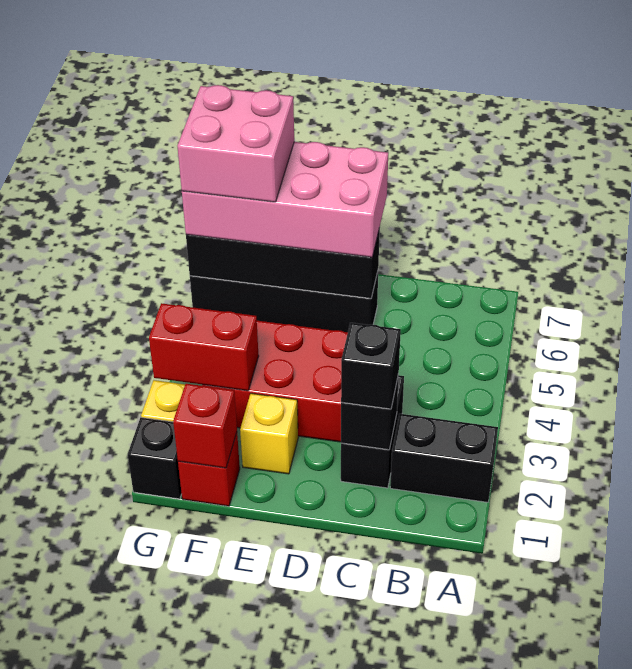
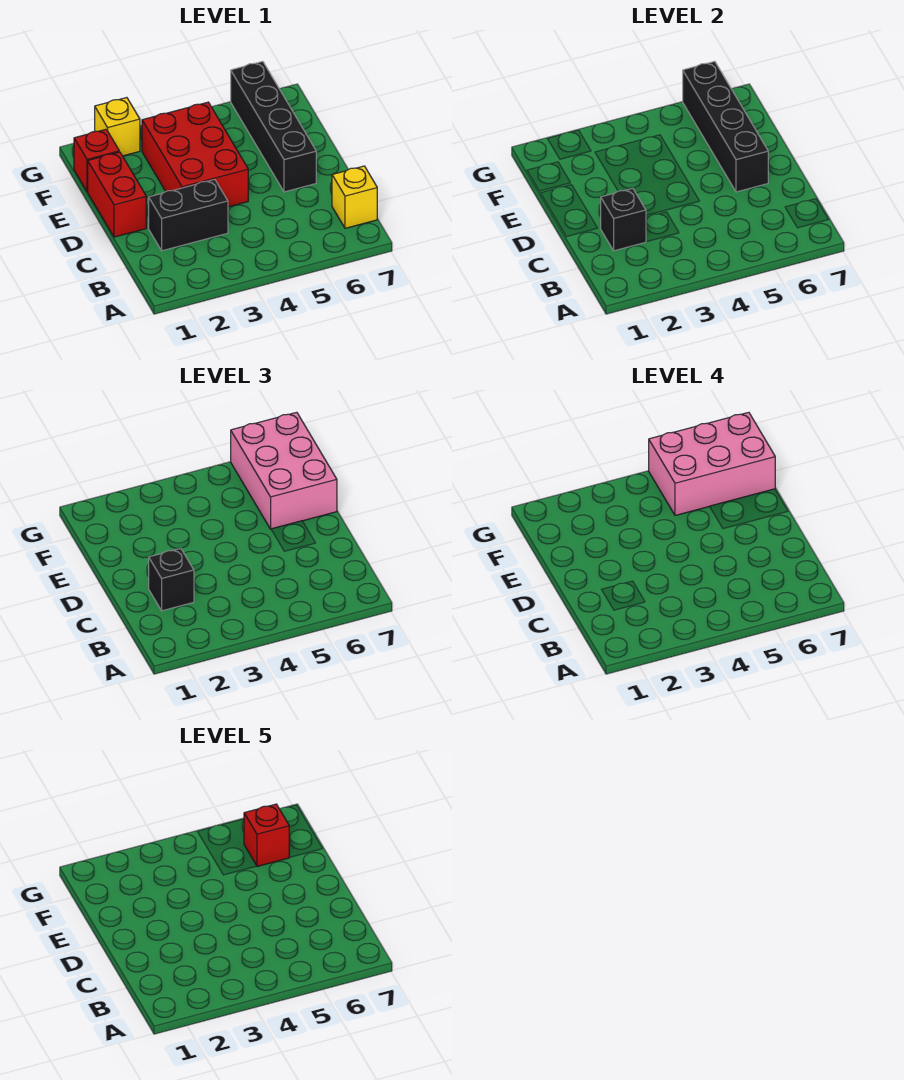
black 1x2 brick [390,414,498,502] -> none
pink 2x4 brick [182,142,388,257] -> pink 2x3 brick [231,412,337,529]
yellow 1x1 brick [240,393,298,474] -> yellow 1x1 brick moved to [332,166,377,228]
red 1x1 brick [173,384,237,468] -> red 1x1 brick moved to [244,804,289,866]
red 1x2 brick [149,303,259,391] -> red 1x2 brick moved to [88,152,146,237]
pink 2x2 brick [177,85,294,202] -> pink 2x3 brick [649,412,775,515]
black 1x1 brick [128,417,182,499] -> none

